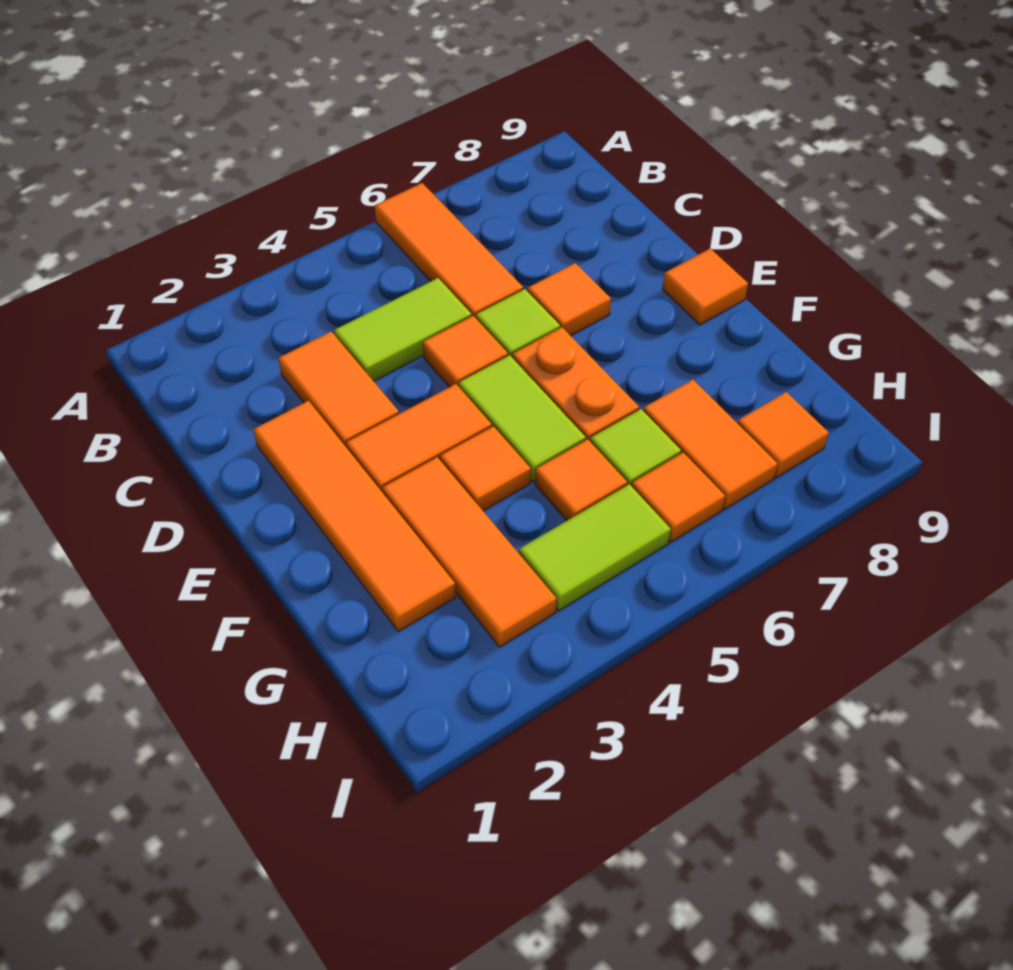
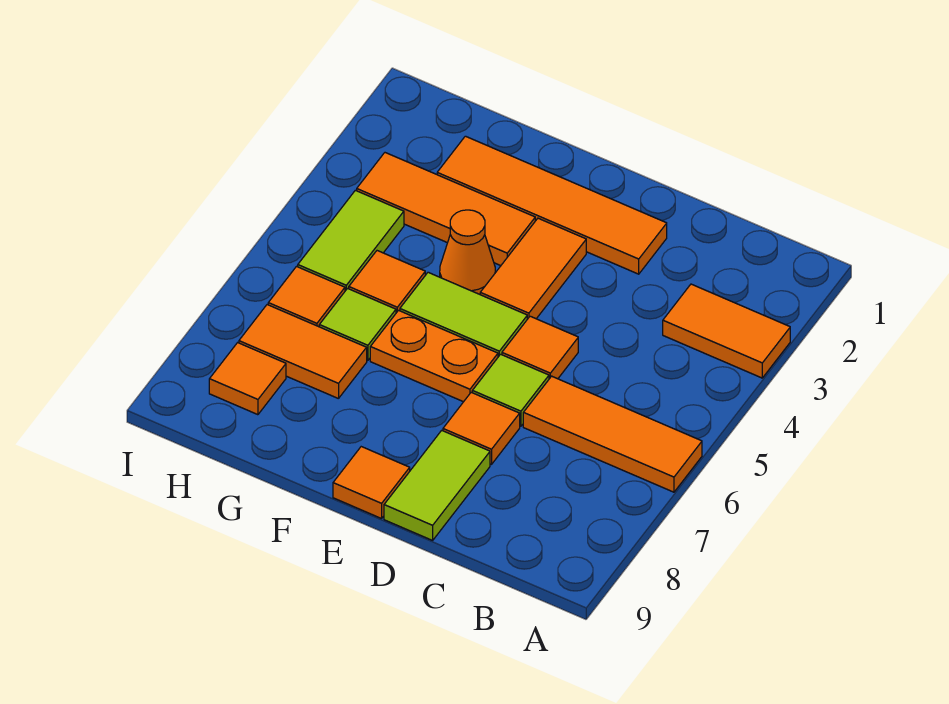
orange 1x2 tile [278,332,399,448] -> orange 1x2 tile moved to [663,284,790,378]
lime 1x2 tile [334,278,472,381] -> lime 1x2 tile moved to [384,430,490,540]
orange 1x1 tile [440,426,531,511] -> orange 1x1 cone [440,210,495,294]

